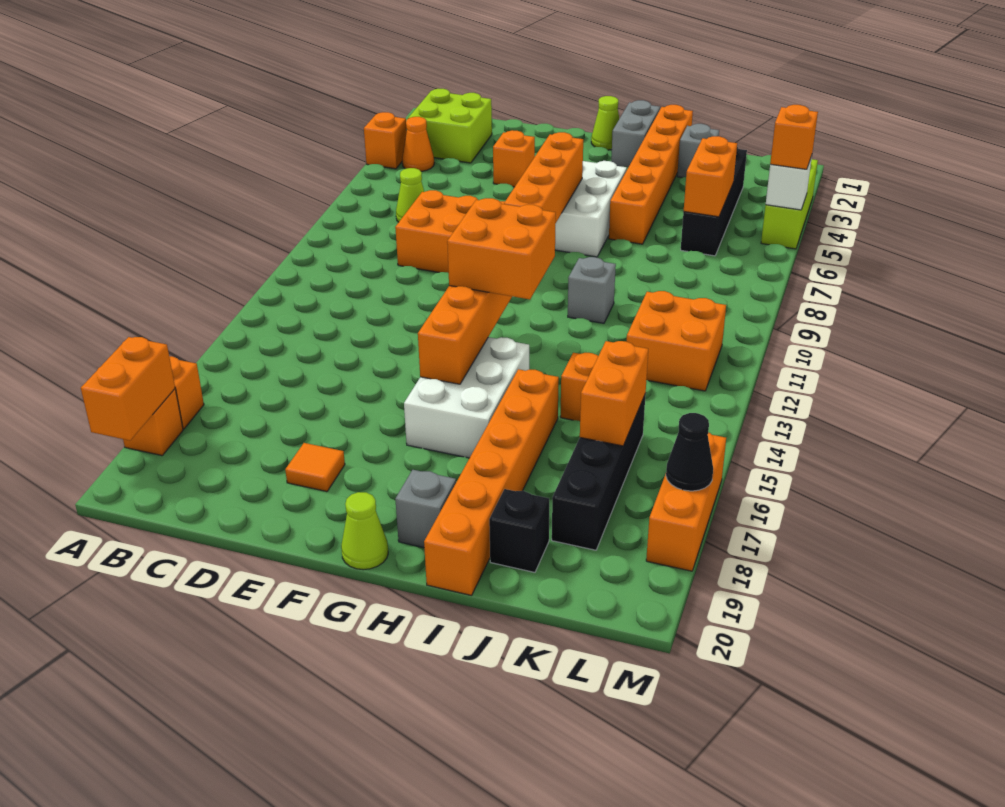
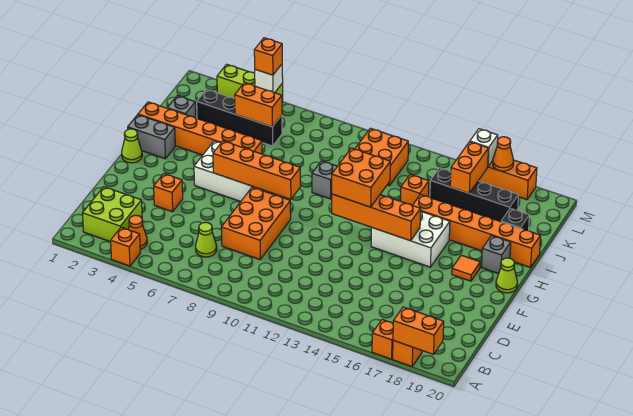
orange 1x1 tile [285,443,345,492] -> orange 1x1 tile moved to [452,255,480,281]
orange 1x2 brick [580,341,648,446] -> orange 1x2 brick turned to [450,142,488,193]
none -> white 1x1 brick [470,129,498,166]
black 1x1 cone [666,413,713,491] -> orange 1x1 cone [493,137,514,171]

